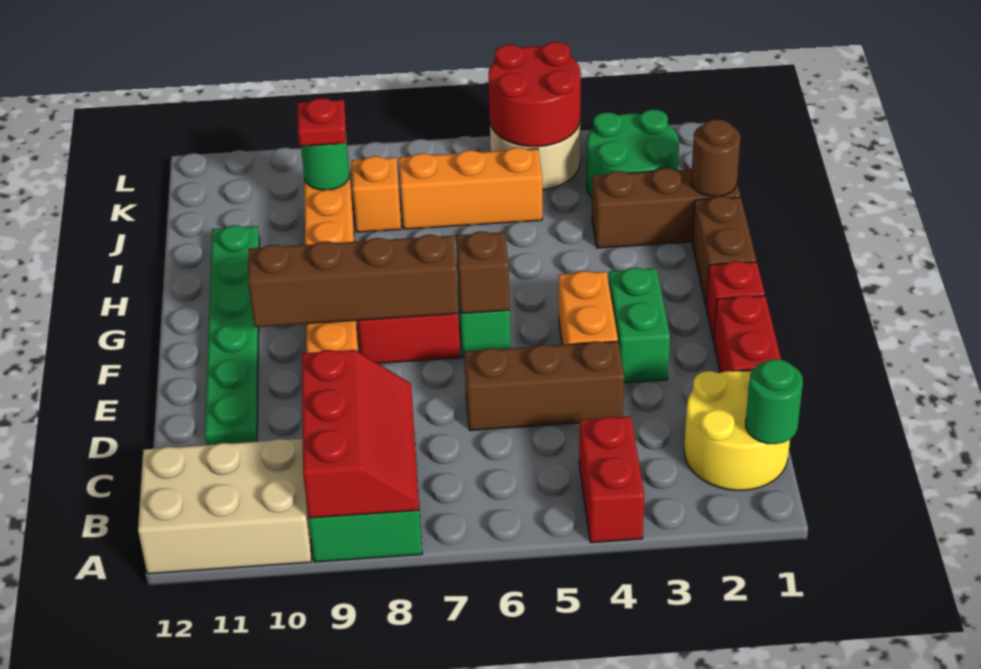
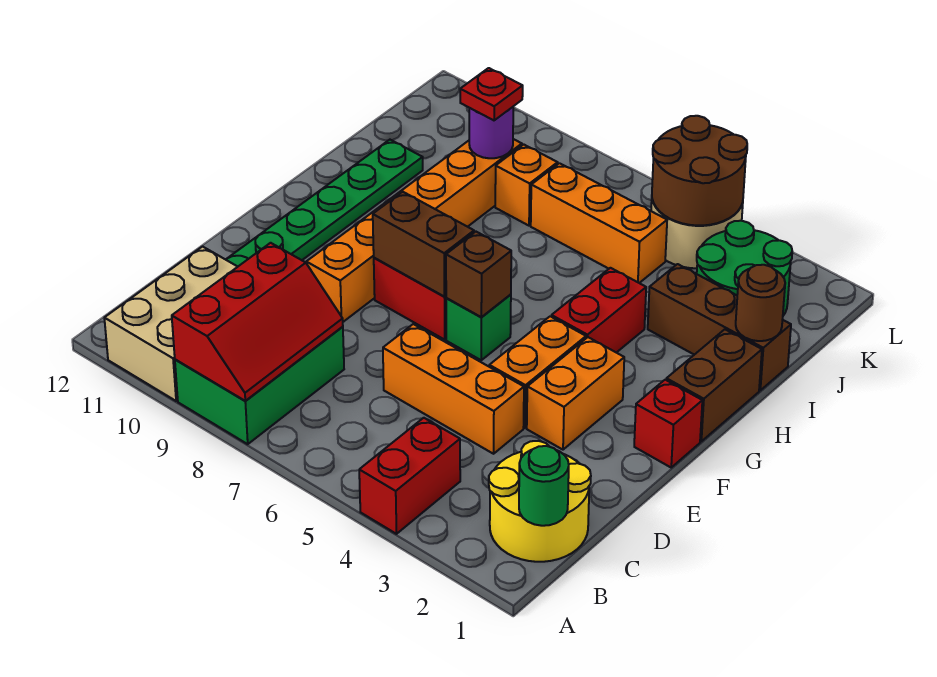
tan 2x3 brick [138,439,311,574] -> tan 2x3 brick turned to [104,247,238,401]
red 1x2 brick [714,295,781,373] -> red 1x2 brick moved to [551,268,646,353]
brown 1x3 brick [464,341,624,431] -> orange 1x3 brick [383,324,524,454]
green 1x2 brick [609,268,670,383] -> orange 1x2 brick [527,337,624,450]
brown 1x4 brick [248,235,458,327] -> brown 1x2 brick [373,192,474,297]
green 1x1 round brick [301,137,350,190] -> purple 1x1 round brick [469,107,513,158]
red 2x2 round brick [489,42,581,147] -> brown 2x2 round brick [652,116,747,225]

